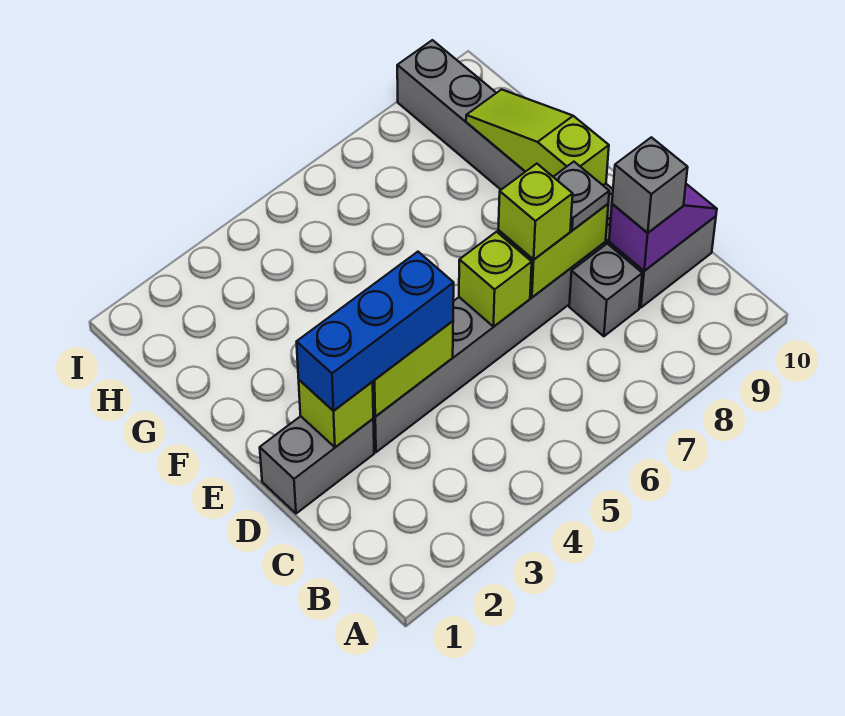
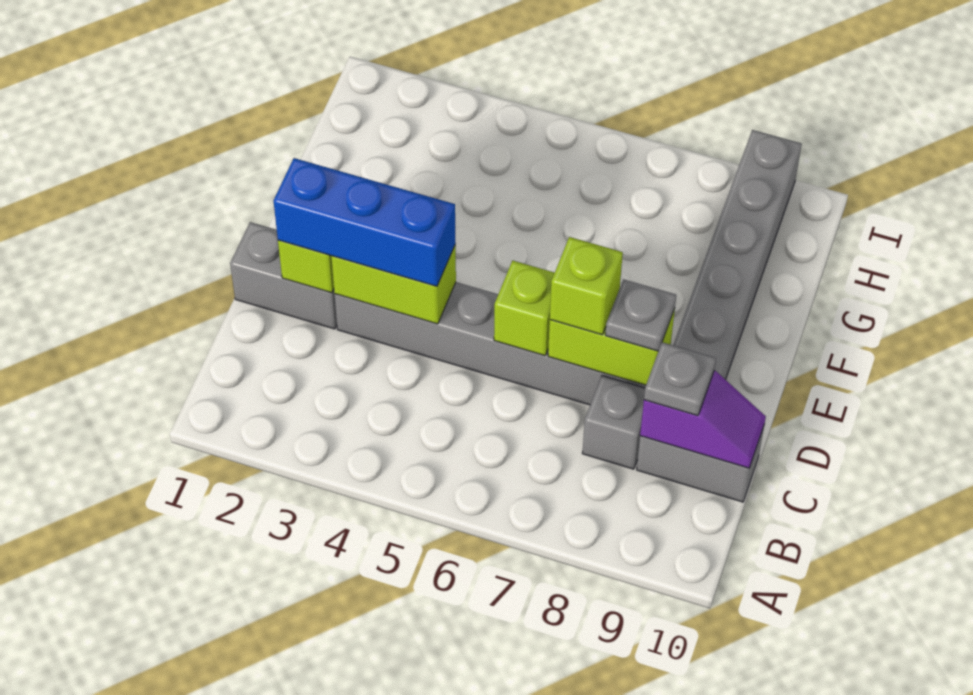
grey 1x1 brick [612,137,688,233] -> grey 1x1 plate [644,342,716,416]
lime 1x3 slope [466,89,609,185] -> none

